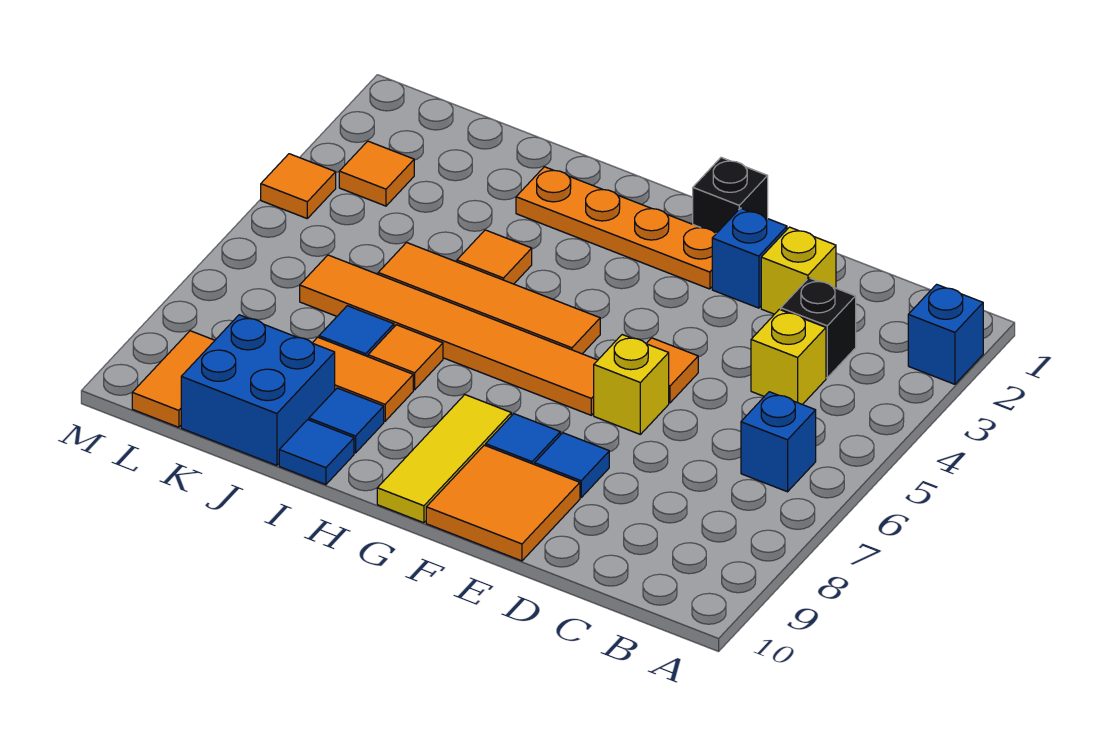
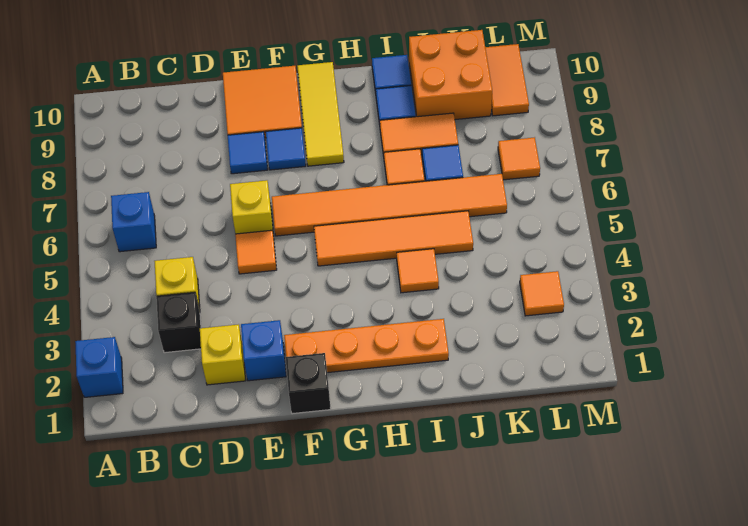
blue 2x2 brick [181,315,335,465] -> orange 2x2 brick [409,30,492,120]
orange 1x1 tile [261,154,336,218] -> orange 1x1 tile moved to [498,137,540,180]

